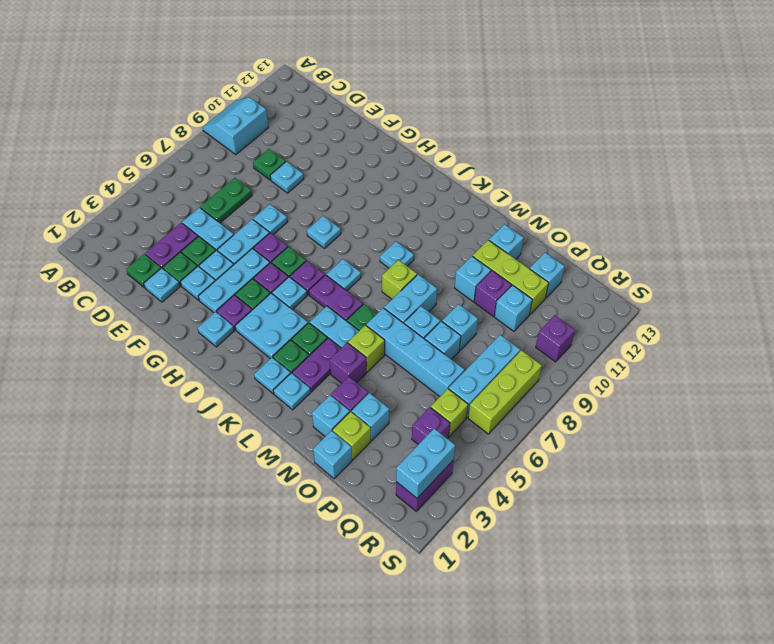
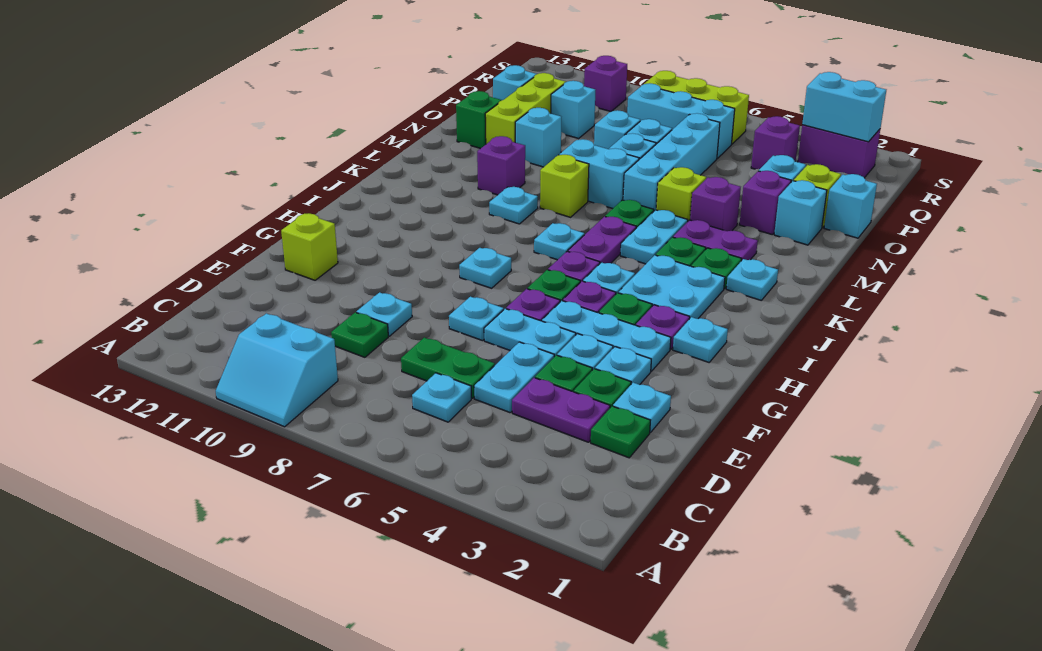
cyan 1x1 plate [273,373,311,410] -> cyan 1x1 plate moved to [412,373,471,422]
cyan 1x1 brick [489,224,524,259] -> green 1x1 brick [456,91,502,149]
purple 1x1 brick [474,271,512,316] -> purple 1x1 brick moved to [477,136,525,195]
lime 1x1 brick [431,389,468,436] -> lime 1x1 brick moved to [281,213,338,280]

